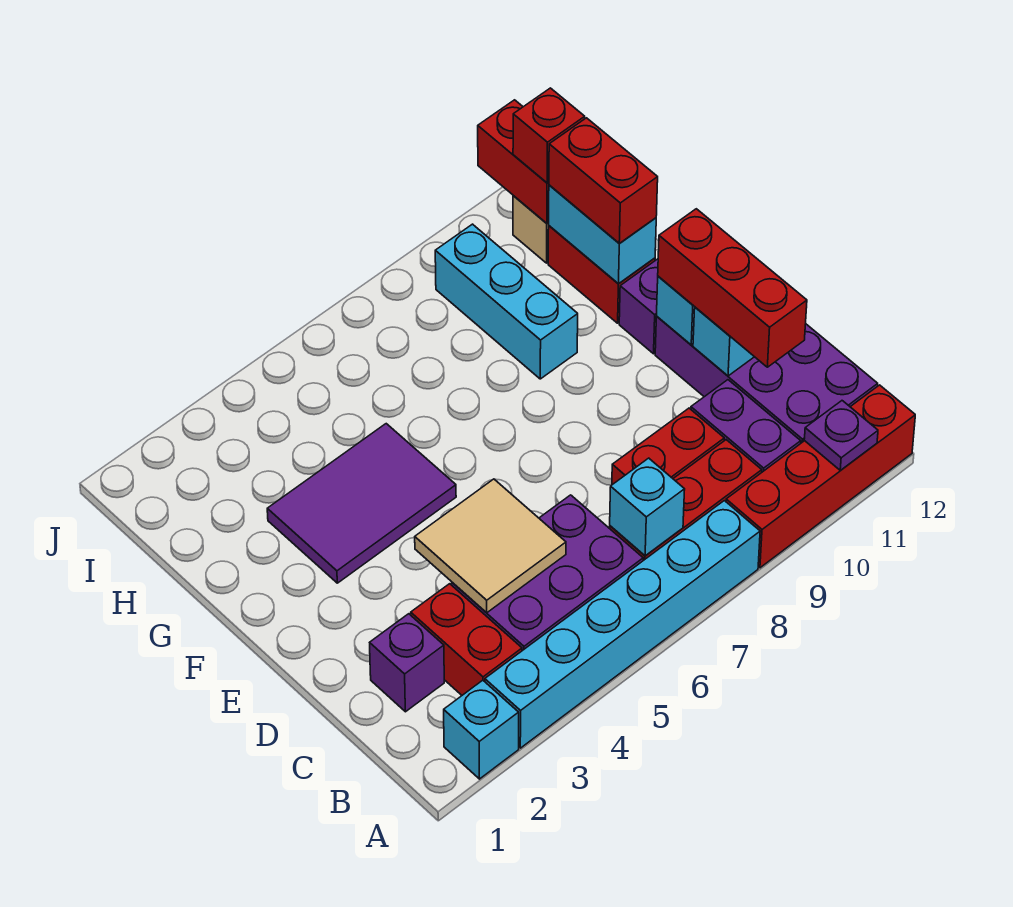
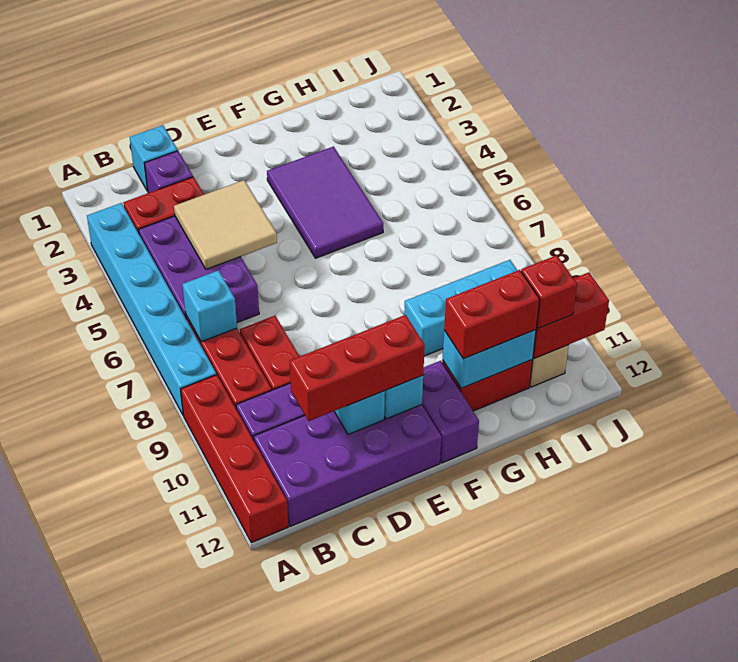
cyan 1x1 brick [444,680,519,779] -> cyan 1x1 brick moved to [130,125,178,191]
purple 1x1 plate [804,401,878,471] -> none

